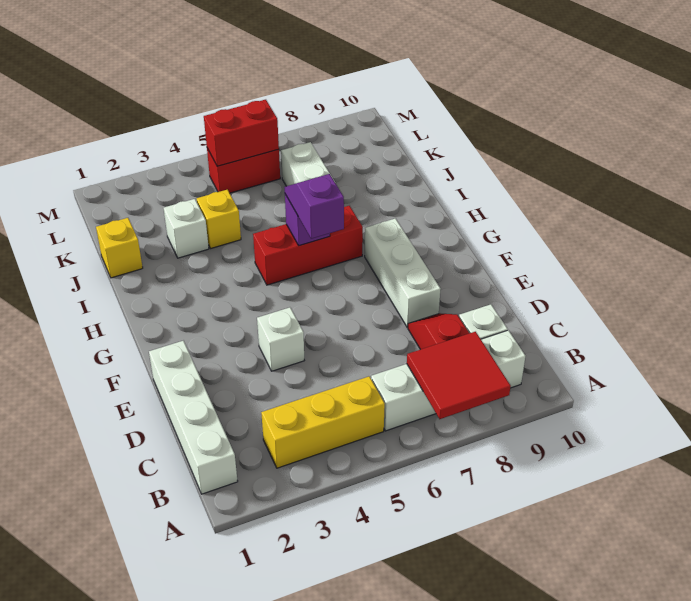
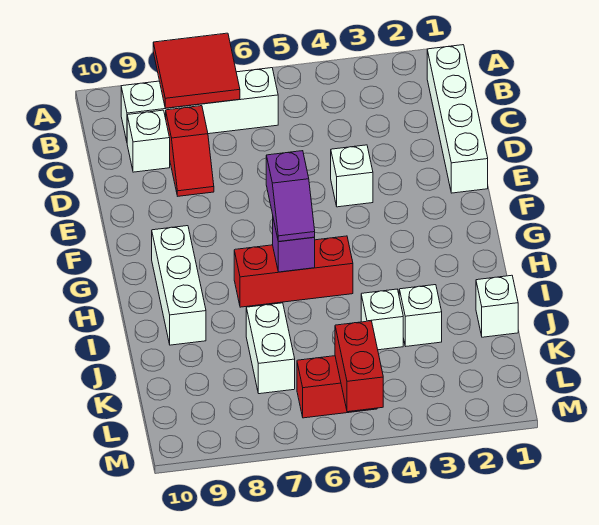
yellow 1x3 brick [261,376,385,468] -> none
white 1x3 brick [365,218,440,327] -> white 1x3 brick moved to [152,226,206,345]
yellow 1x1 brick [96,218,143,278] -> white 1x1 brick [476,275,518,337]
yellow 1x1 brick [197,190,241,249] -> white 1x1 brick [361,289,403,350]
red 1x2 brick [204,100,279,166] -> red 1x2 brick turned to [335,321,383,412]

